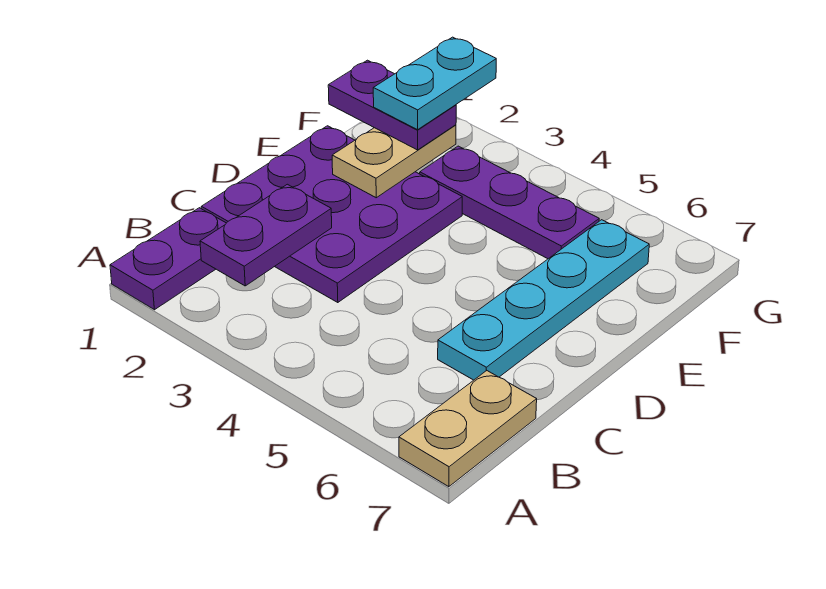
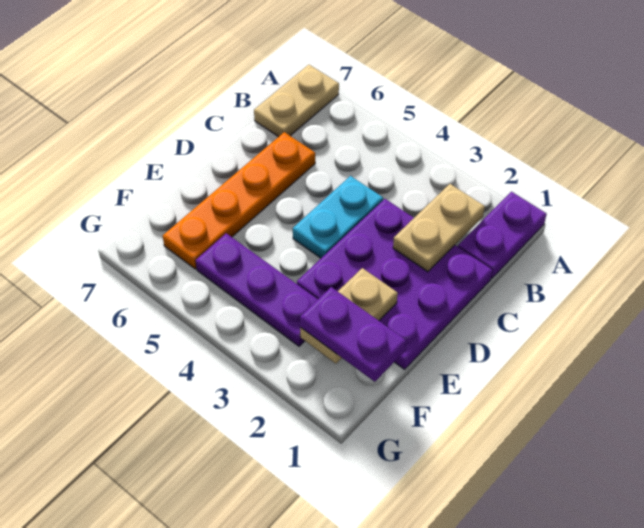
purple 1x2 plate [200,184,332,286] -> tan 1x2 plate [393,184,485,272]
cyan 1x4 plate [438,220,649,380] -> orange 1x4 plate [163,132,315,269]
cyan 1x2 plate [373,37,496,130] -> cyan 1x2 plate moved to [293,176,383,258]

